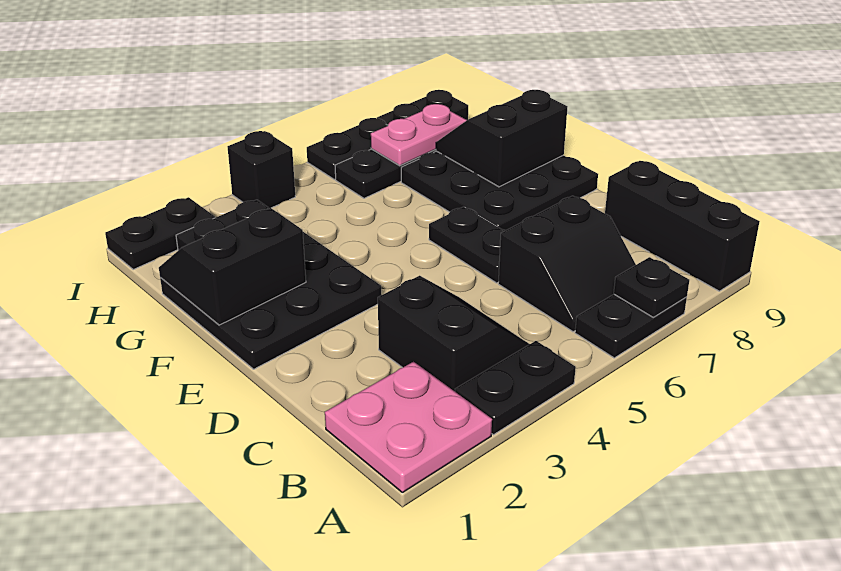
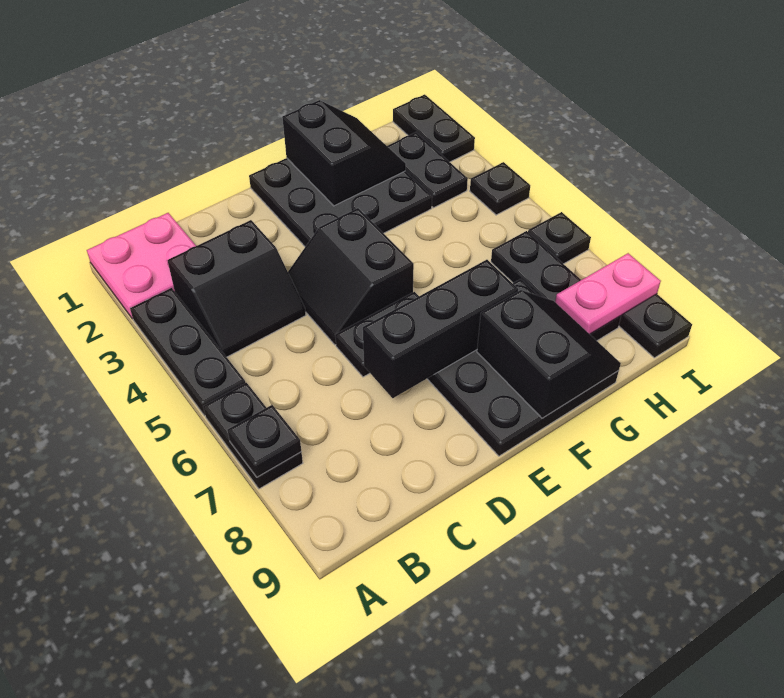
black 1x2 plate [455,341,576,435] -> black 1x3 plate [130,288,246,416]
black 1x3 brick [605,161,760,291] -> black 1x3 brick moved to [363,260,518,398]
black 2x2 slope [498,196,636,332] -> black 2x2 slope moved to [288,208,414,345]
pink 1x2 plate [371,104,466,166] -> pink 1x2 plate turned to [555,253,661,334]
black 1x1 brick [228,131,295,208] -> black 1x1 plate [470,162,530,215]
black 1x2 plate [307,118,388,180] -> black 1x1 plate [528,212,591,264]

